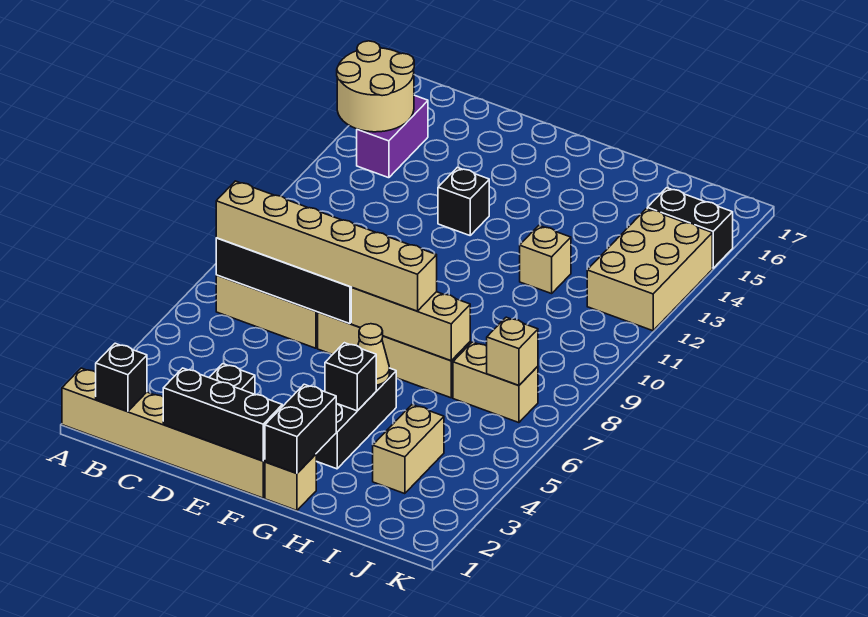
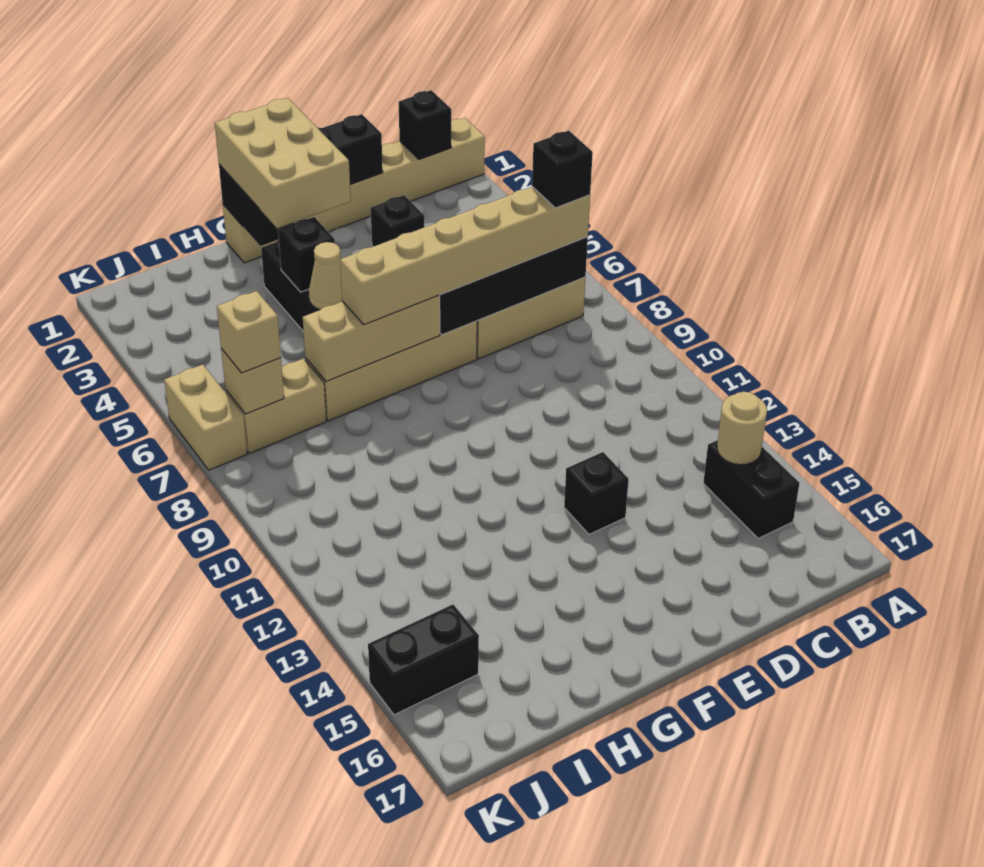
tan 2x2 round brick [337,41,414,132] -> tan 1x1 round brick [717,392,767,465]
none -> black 1x1 brick [532,131,593,208]
purple 1x2 brick [357,95,428,178] -> black 1x2 brick [703,440,800,538]
tan 1x1 brick [520,226,571,294] -> tan 1x1 brick moved to [217,291,281,373]
tan 1x2 brick [373,405,444,494] -> tan 1x2 brick moved to [164,364,247,470]
tan 2x3 brick [587,209,712,331] -> tan 2x3 brick moved to [215,98,351,228]

